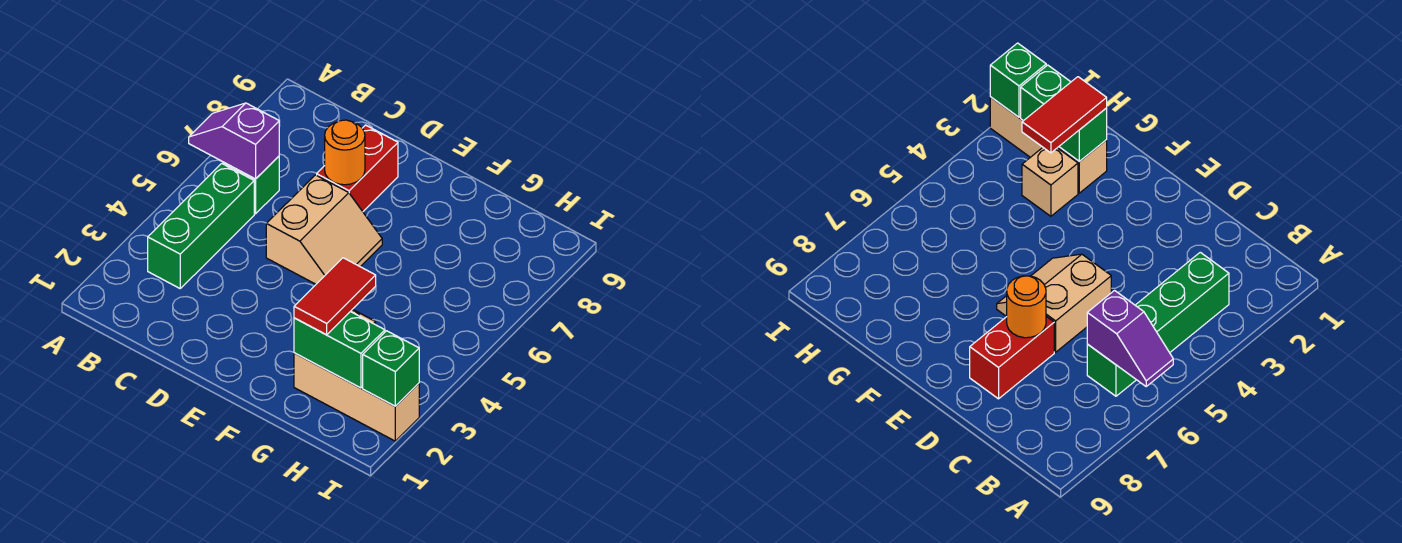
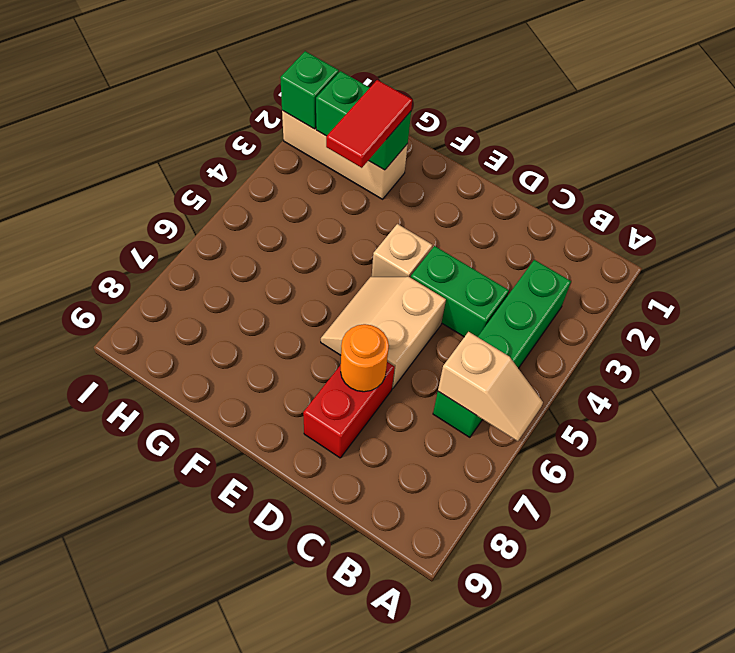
purple 1x2 slope [189,103,279,179] -> tan 1x2 slope [438,332,543,441]
none -> green 1x2 brick [411,246,509,337]
tan 1x1 brick [1022,148,1078,216] -> tan 1x1 brick moved to [372,224,433,278]

